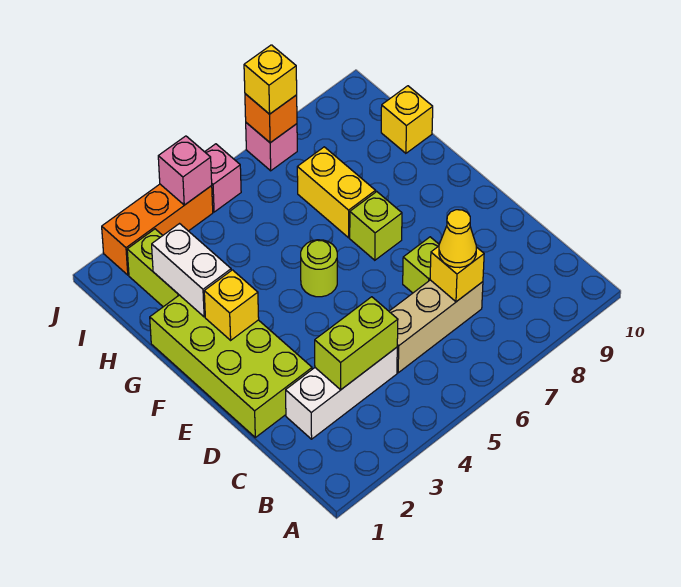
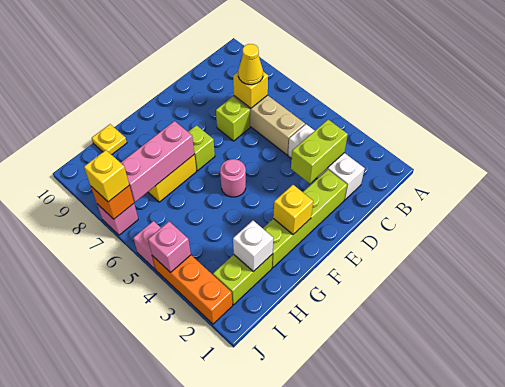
lime 1x2 brick [315,297,398,390] -> lime 1x2 brick turned to [291,120,348,184]
lime 2x4 brick [150,295,312,437] -> lime 1x4 brick [263,170,347,268]
lime 1x1 round brick [301,240,337,297] -> pink 1x1 round brick [220,159,246,197]
white 1x2 brick [152,224,231,317] -> white 1x1 brick [233,221,273,272]
none -> pink 1x3 brick [121,121,194,202]
yellow 1x1 brick [381,86,433,153] -> yellow 1x1 plate [92,124,127,155]

